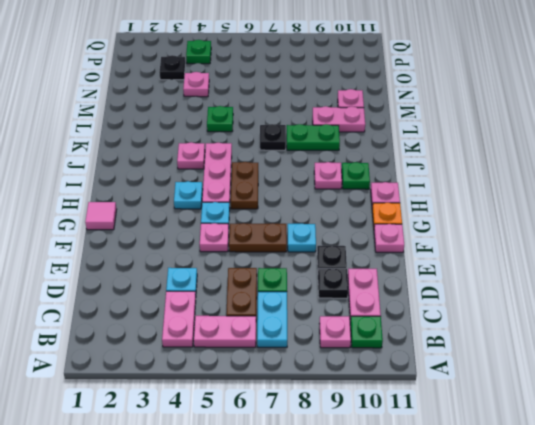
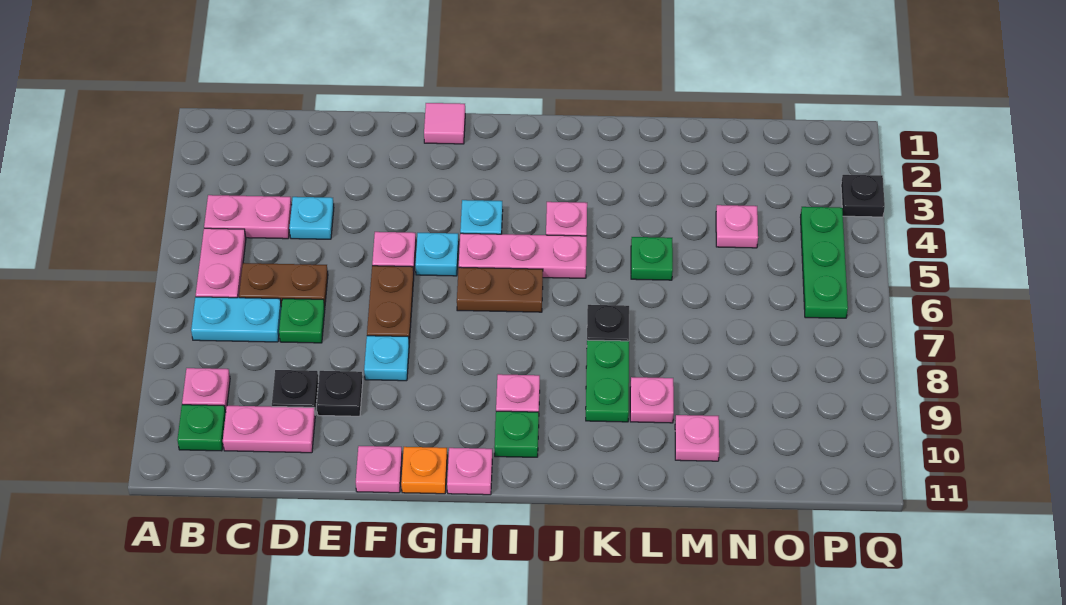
pink 1x2 plate [313,106,365,132] -> pink 1x1 plate [630,377,674,423]
black 1x1 plate [159,55,185,80] -> black 1x1 plate moved to [841,175,885,217]
green 1x1 plate [186,40,211,64] -> green 1x3 plate [801,207,848,318]

